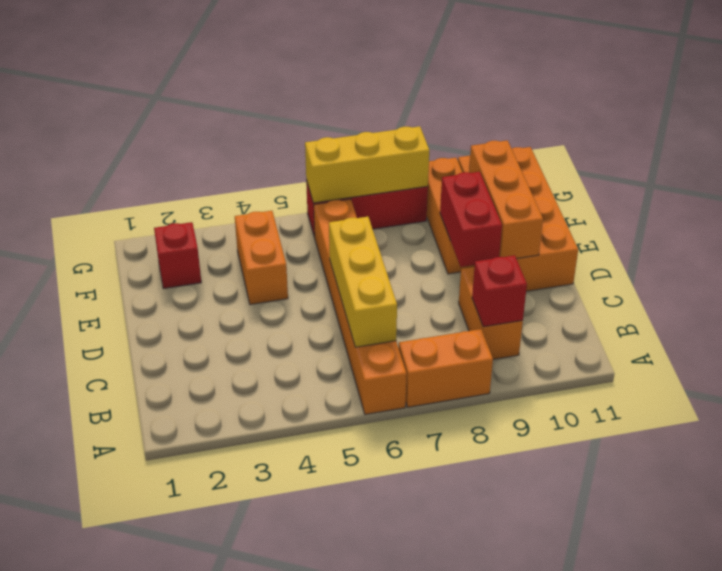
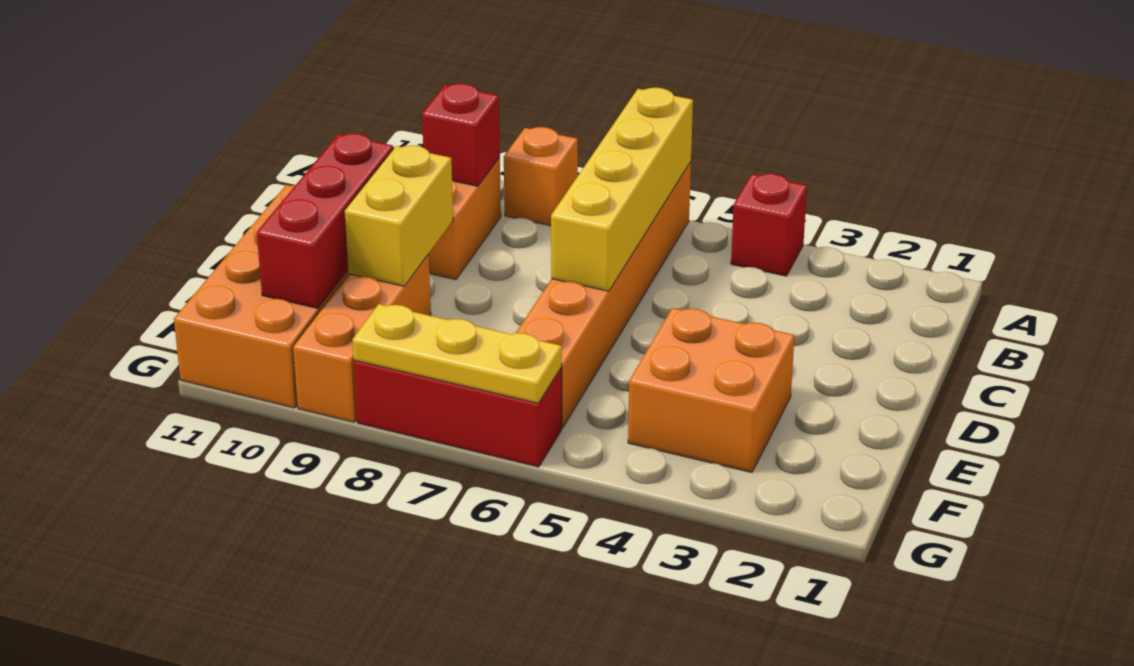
orange 1x2 brick [399,329,493,407] -> orange 1x1 brick [504,127,578,226]
yellow 1x3 brick [329,217,397,347] -> yellow 1x4 brick [551,88,693,291]
red 1x2 brick [440,172,502,267] -> yellow 1x2 brick [345,145,453,286]
orange 1x3 brick [469,140,543,259] -> red 1x3 brick [257,133,393,308]
orange 1x2 brick [235,211,288,305] -> orange 2x2 brick [628,308,795,472]
red 1x1 brick [154,222,201,289] -> red 1x1 brick moved to [731,174,807,276]
yellow 1x3 brick [305,126,429,203] -> yellow 1x3 plate [352,304,562,403]

